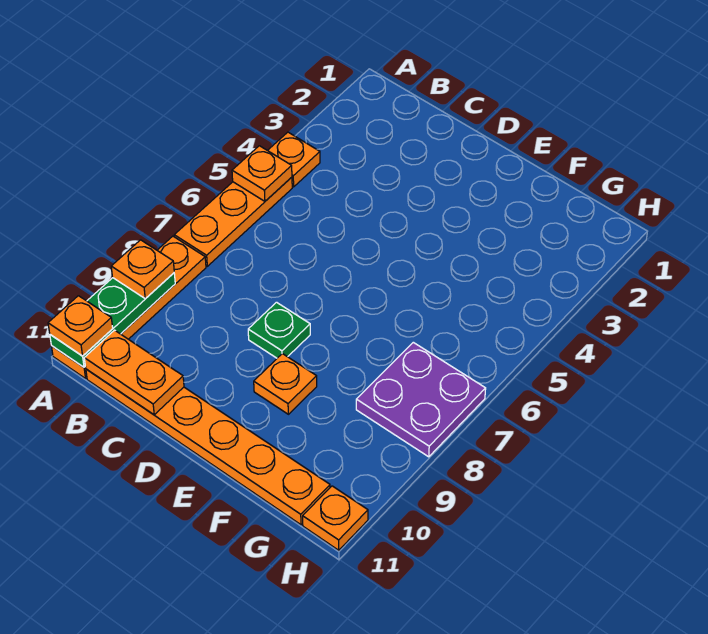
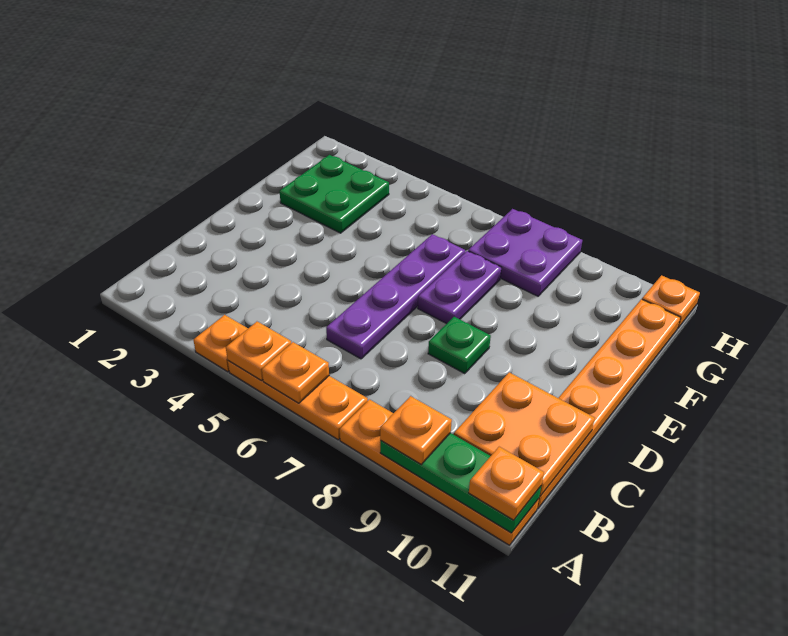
orange 1x2 plate [84,330,184,415] -> orange 2x2 plate [454,372,595,496]
none -> purple 1x4 plate [326,234,465,359]
none -> purple 1x2 plate [418,251,501,324]
orange 1x1 plate [254,354,317,414] -> orange 1x1 plate moved to [262,342,329,403]
none -> green 2x2 plate [280,155,389,233]

